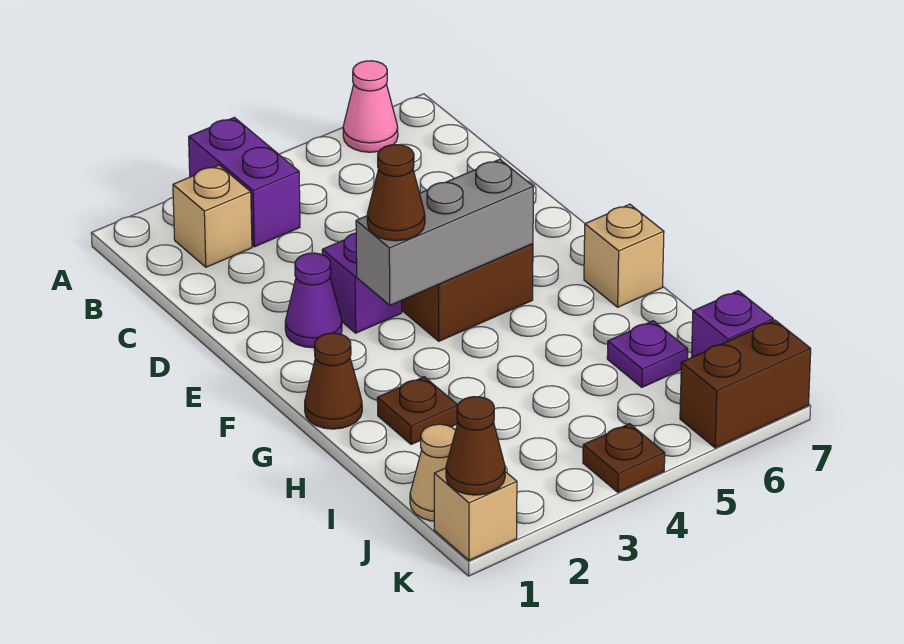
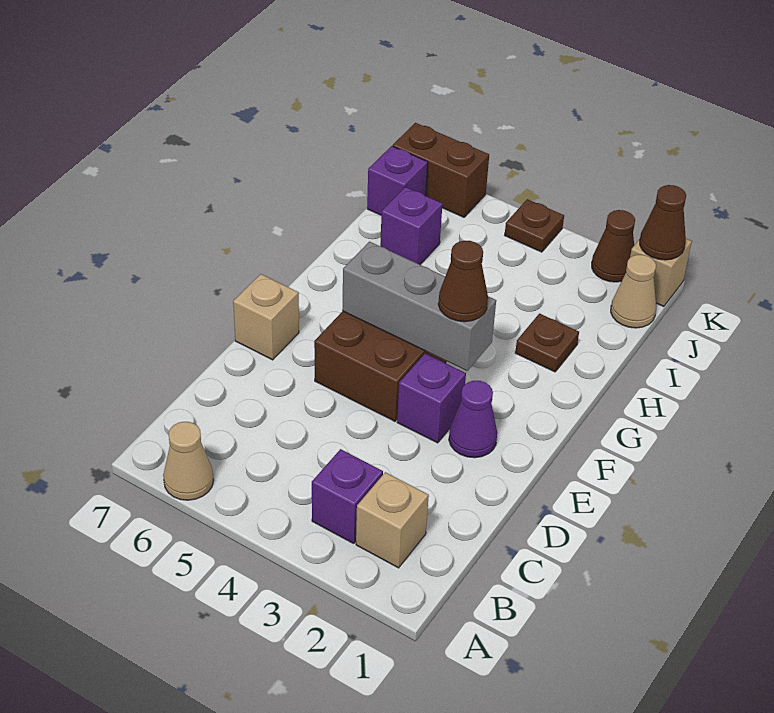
purple 1x2 brick [189,117,300,247] -> purple 1x1 brick [312,449,383,543]
pink 1x1 cone [343,61,398,152] -> tan 1x1 cone [163,422,214,500]
brown 1x1 cone [305,333,362,429] -> brown 1x1 cone moved to [592,210,635,282]
tan 1x1 brick [584,204,664,307] -> tan 1x1 brick moved to [233,274,299,360]
purple 1x1 plate [607,321,688,387] -> purple 1x1 brick [380,187,442,265]

